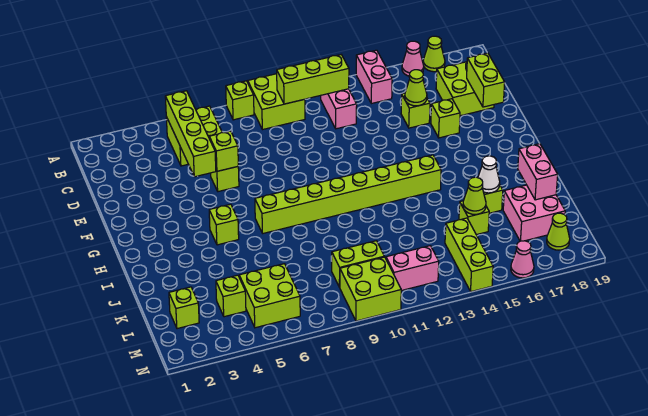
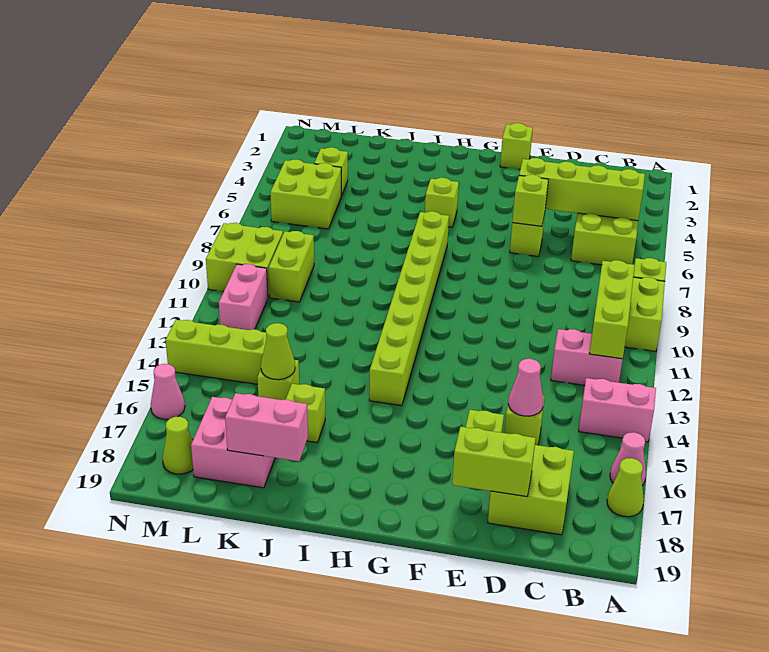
lime 1x1 cone [405,70,427,106] -> pink 1x1 cone [508,359,544,416]
white 1x1 cone [478,156,500,193] -> none
lime 1x1 brick [169,287,199,329] -> lime 1x1 brick moved to [500,123,533,169]

